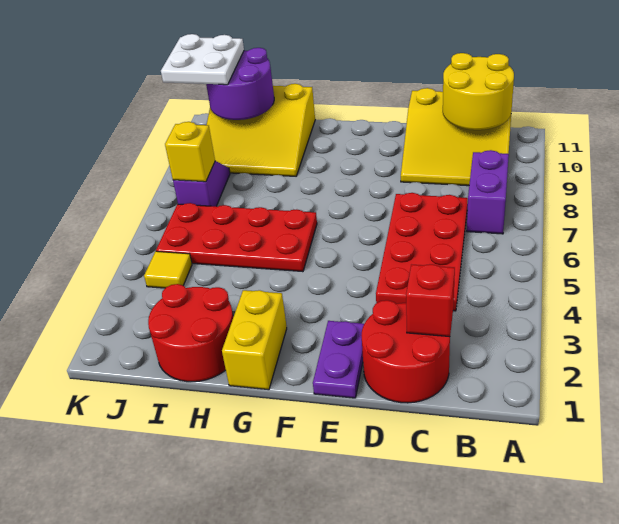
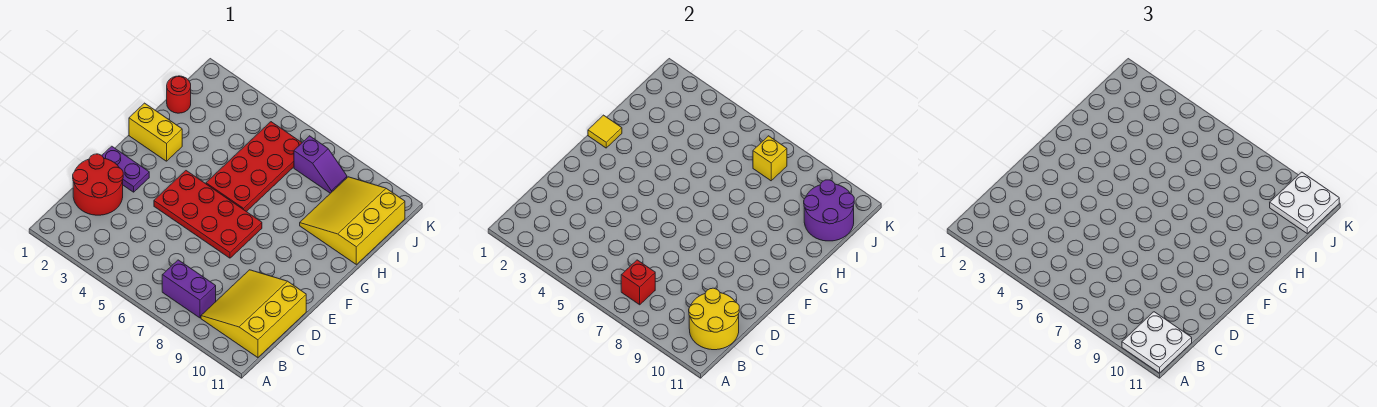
none -> white 2x2 plate [1122,312,1192,373]
red 1x1 brick [406,264,455,337] -> red 1x1 brick moved to [621,260,655,305]
red 2x4 plate [376,193,468,311] -> red 2x4 plate moved to [154,171,262,258]
red 2x2 round brick [148,284,233,382] -> red 1x1 round brick [167,76,191,113]
yellow 1x1 tile [144,251,192,288] -> yellow 1x1 tile moved to [588,115,622,148]

